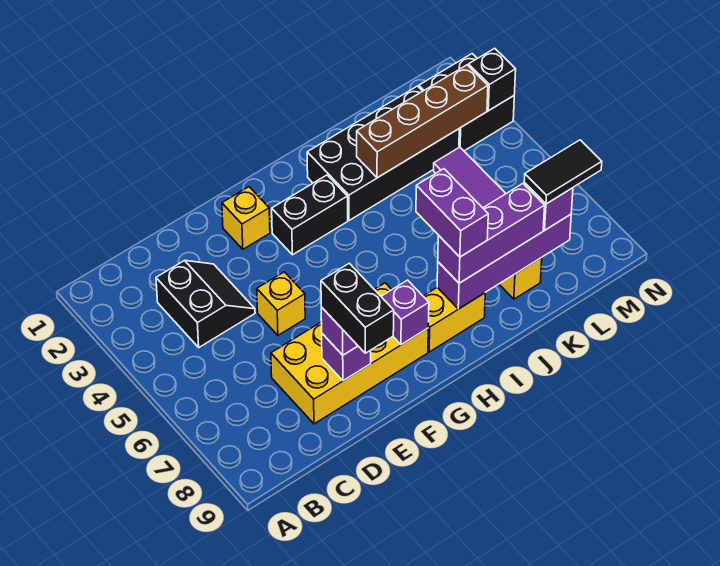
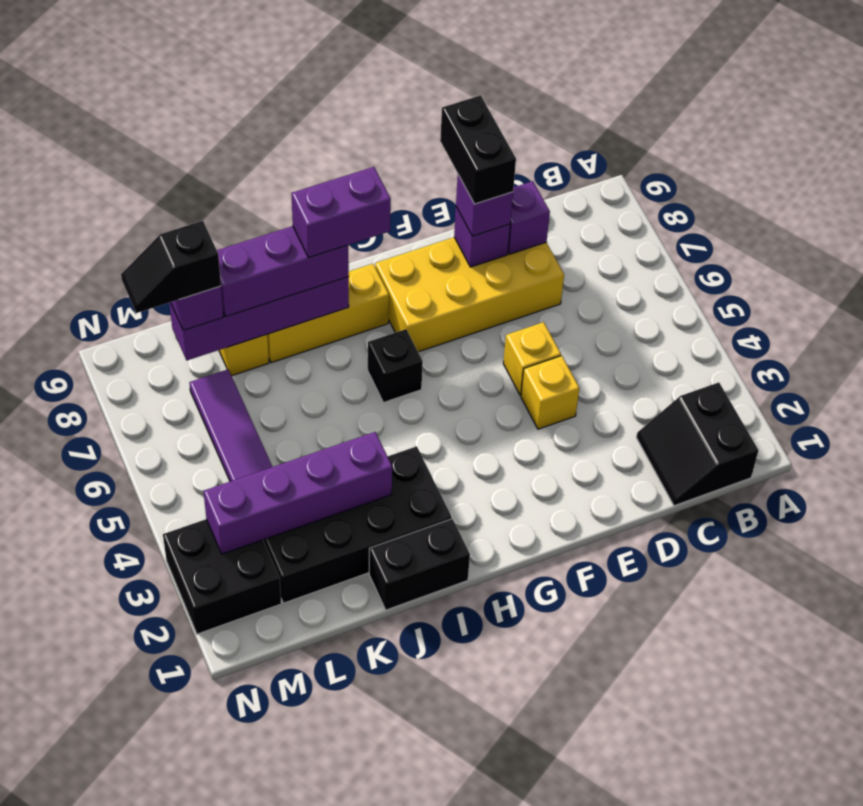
black 2x2 slope [156,260,255,347] -> black 2x2 slope moved to [636,383,758,506]
yellow 1x1 brick [222,187,270,249] -> yellow 1x1 brick moved to [521,356,579,429]
black 1x2 brick [272,175,348,255] -> black 1x2 brick moved to [369,519,470,610]
purple 1x1 brick [381,280,429,345] -> purple 1x1 brick moved to [508,181,550,254]
yellow 1x2 brick [423,287,485,352] -> yellow 1x3 brick [267,264,389,363]
purple 1x2 brick [416,169,488,257] -> purple 1x2 brick turned to [291,167,391,258]
brown 1x4 brick [357,65,488,178] -> purple 1x4 brick [203,432,392,554]
black 1x2 tile [524,140,602,204] -> black 1x2 slope [121,221,221,313]
black 1x1 brick [469,48,516,111] -> black 1x1 brick moved to [368,329,423,403]

